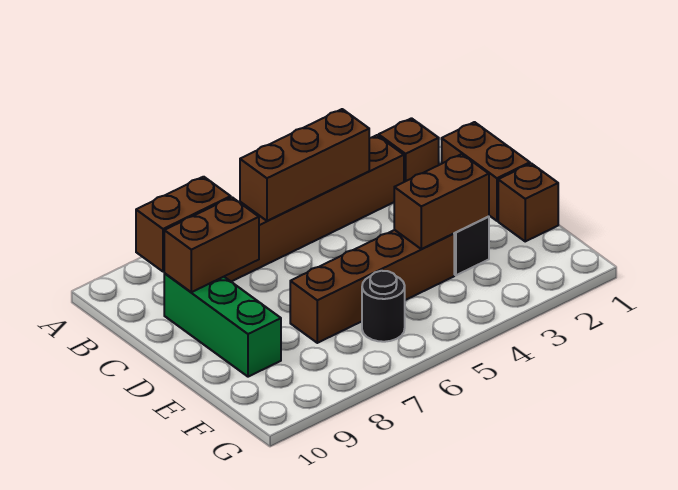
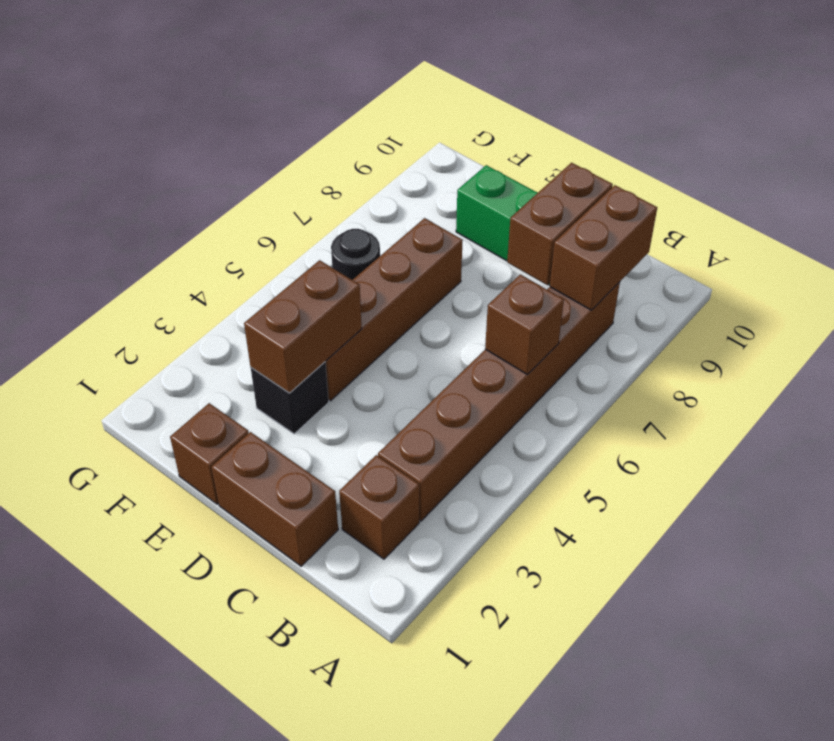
brown 1x3 brick [240,109,369,221] -> brown 1x1 brick [485,274,564,375]

